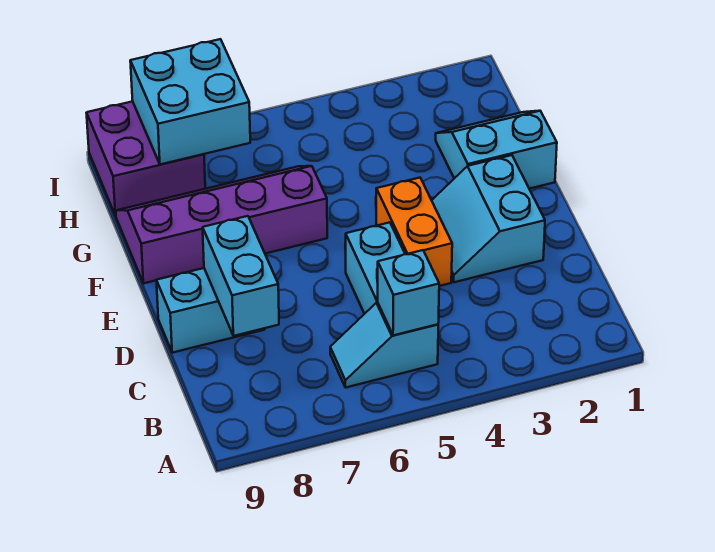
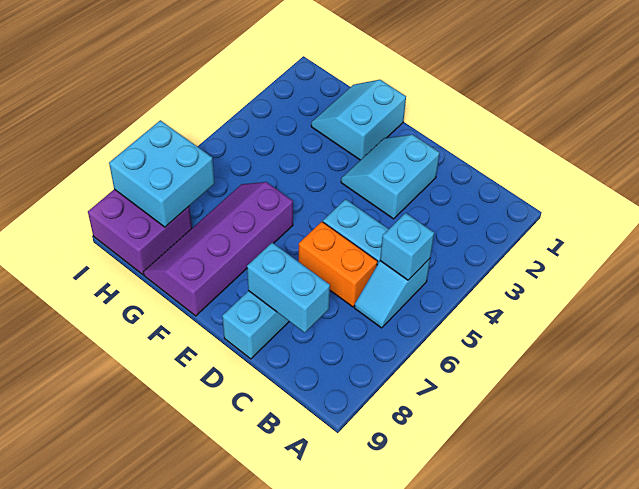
cyan 2x2 slope [432,155,545,282] -> cyan 2x2 slope turned to [341,135,440,219]
orange 1x2 brick [376,178,452,286] -> orange 1x2 brick moved to [299,222,378,307]

